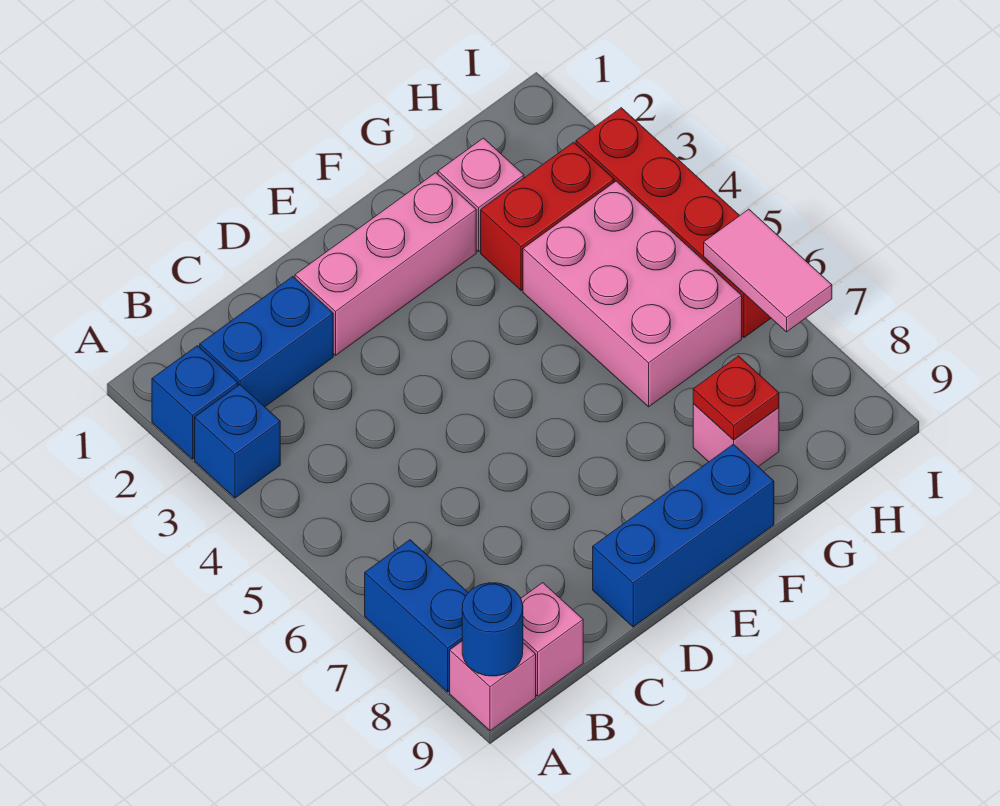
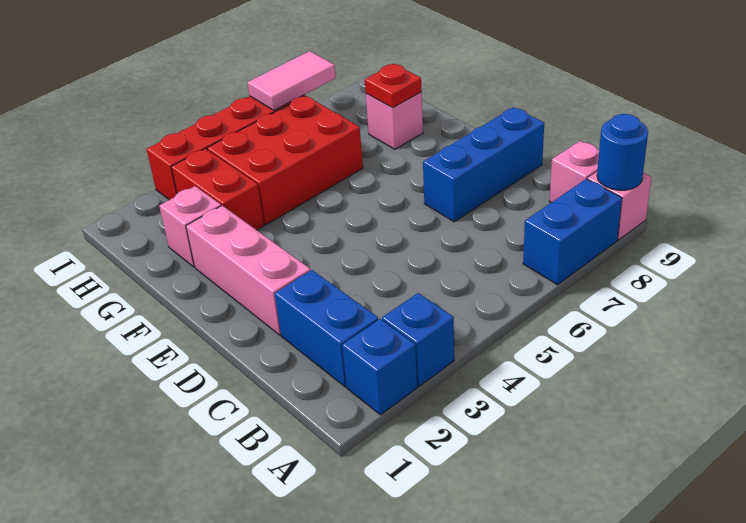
blue 1x3 brick [593,444,774,627] -> blue 1x3 brick turned to [423,107,544,222]
pink 2x3 brick [523,181,742,407] -> red 2x3 brick [207,96,363,225]

